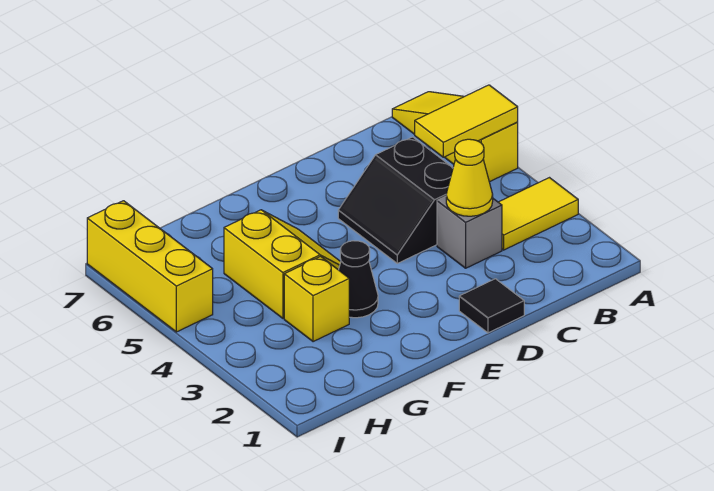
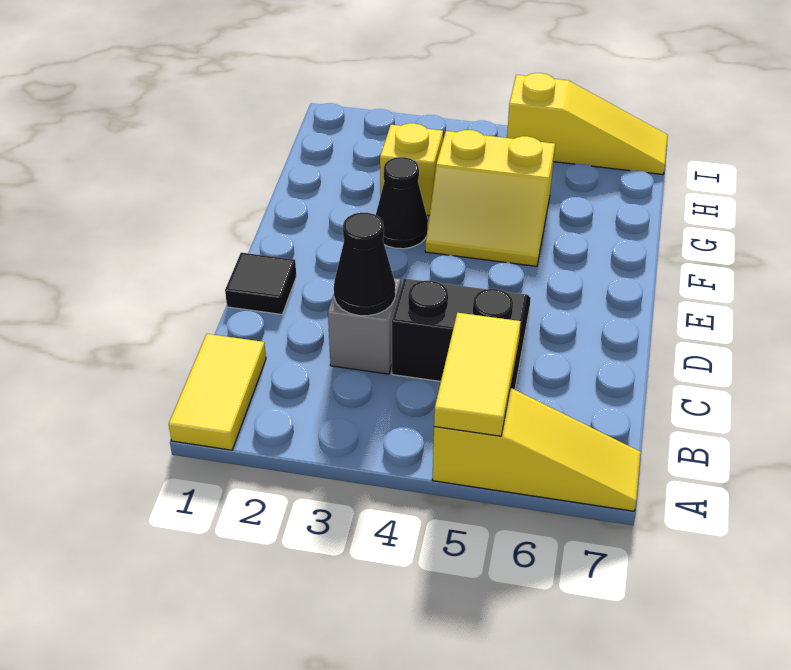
yellow 1x2 tile [499,178,578,250] -> yellow 1x2 tile moved to [169,334,266,450]
yellow 1x1 cone [446,139,493,216] -> black 1x1 cone [334,213,395,316]
yellow 1x3 brick [87,201,213,332] -> yellow 1x3 slope [507,73,668,174]

